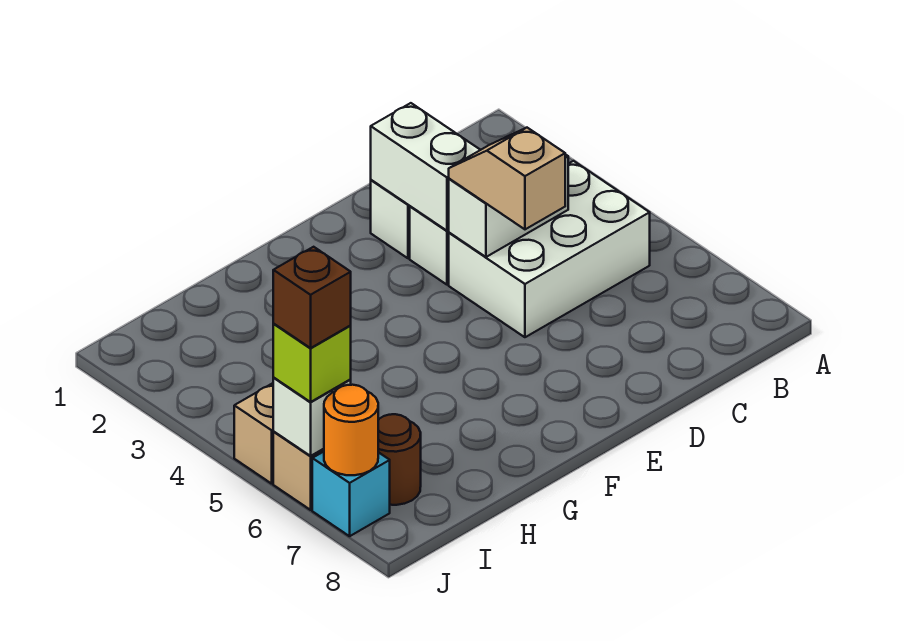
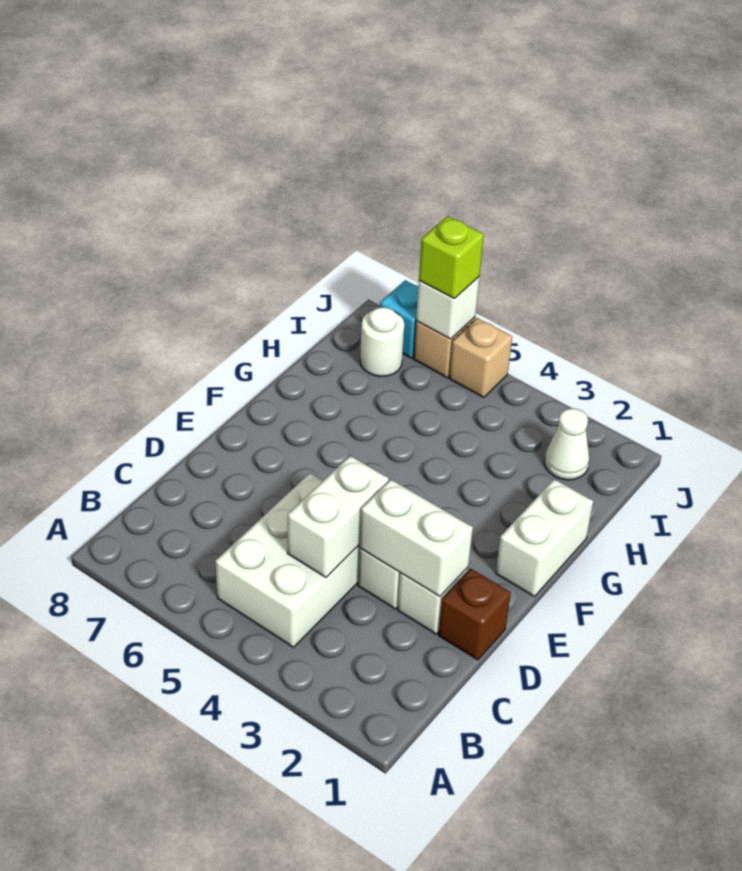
tan 1x2 slope [449,128,565,229] -> none
none -> white 1x2 brick [496,479,593,597]
none -> white 1x1 cone [544,408,589,480]
brown 1x1 round brick [378,414,421,505] -> white 1x1 round brick [360,307,404,376]
brown 1x1 brick [273,247,351,348] -> brown 1x1 brick moved to [438,568,511,660]
orange 1x1 round brick [324,385,378,475] -> none

